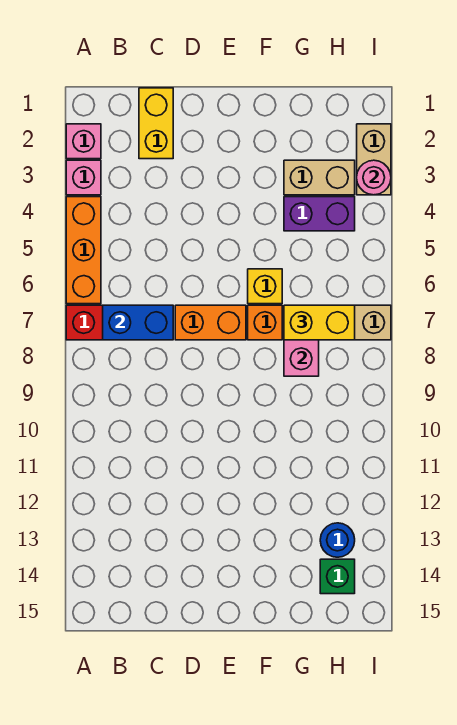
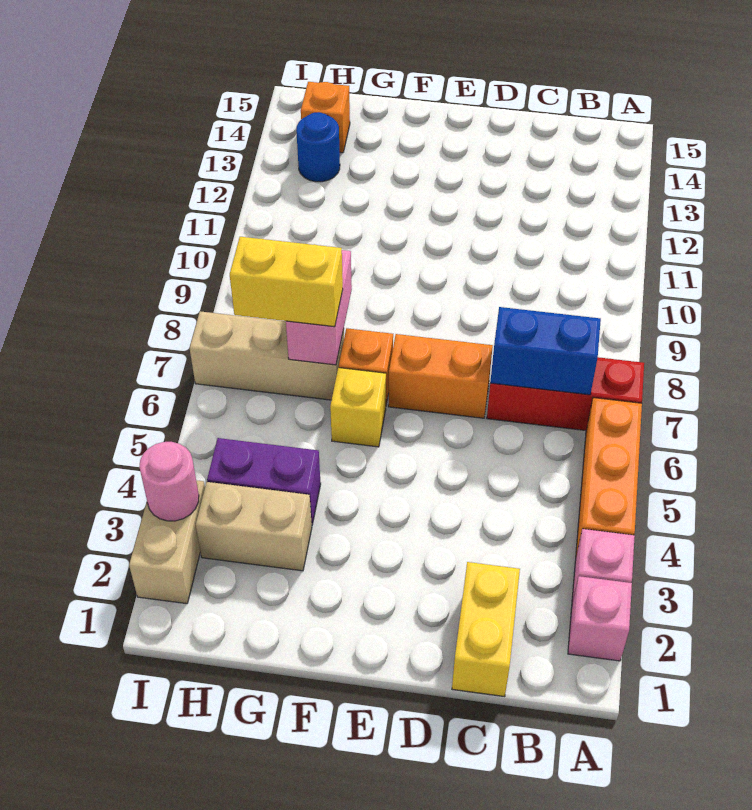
green 1x1 brick [320,559,355,594] -> orange 1x1 brick [301,82,350,153]

